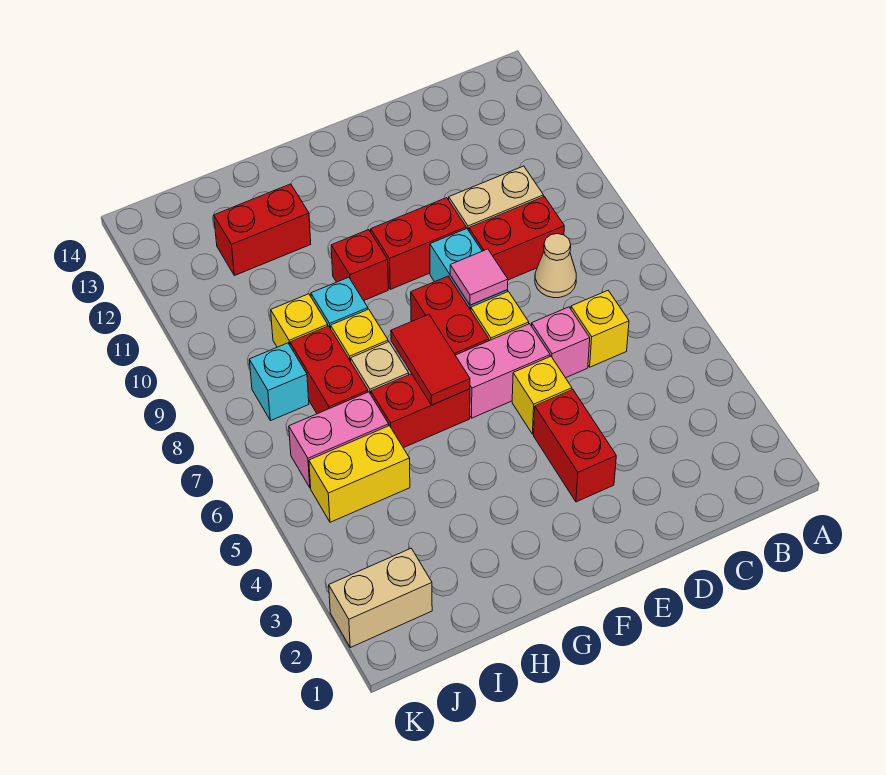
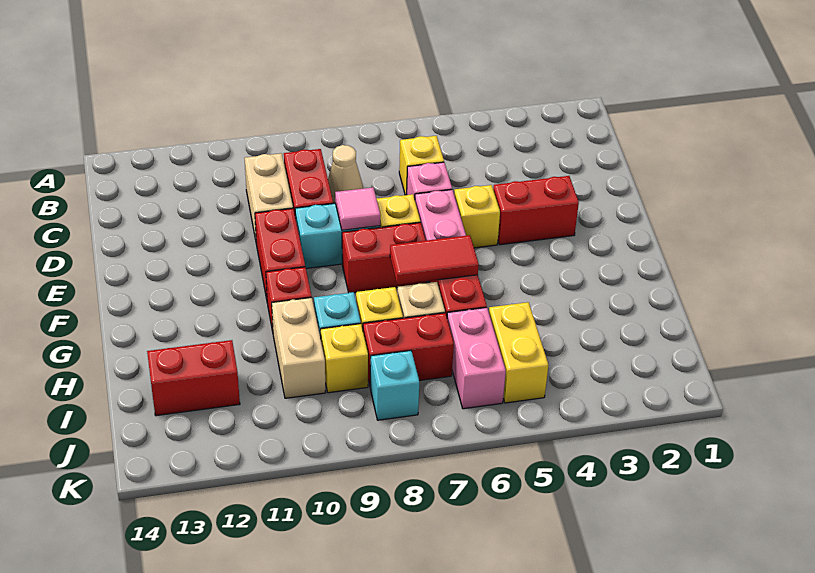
red 1x2 brick [214,184,311,276] -> red 1x2 brick turned to [147,340,240,416]
tan 1x2 brick [329,548,432,648] -> tan 1x2 brick moved to [272,298,326,398]

